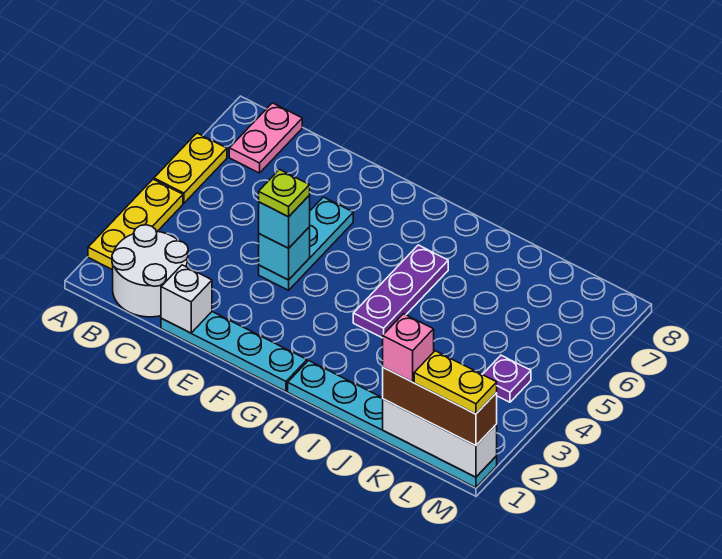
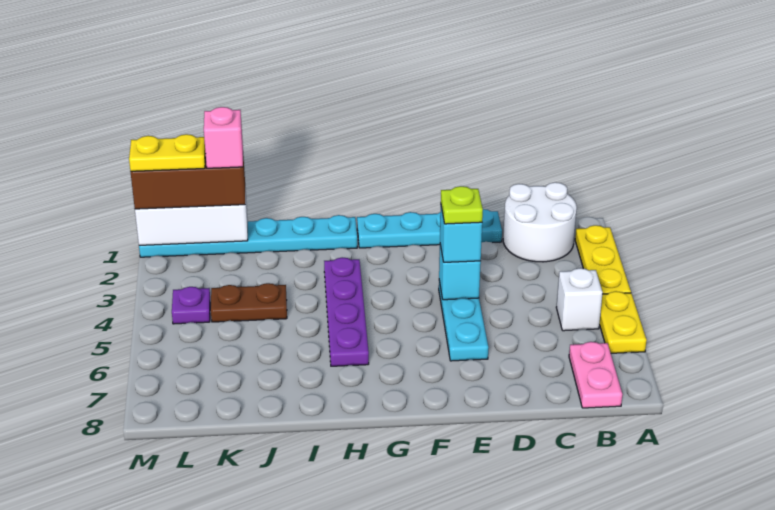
white 1x1 brick [161,265,212,333] -> white 1x1 brick moved to [556,268,603,331]
purple 1x3 plate [353,245,448,338] -> purple 1x4 plate [324,257,369,366]
none -> brown 1x2 plate [211,283,287,322]

